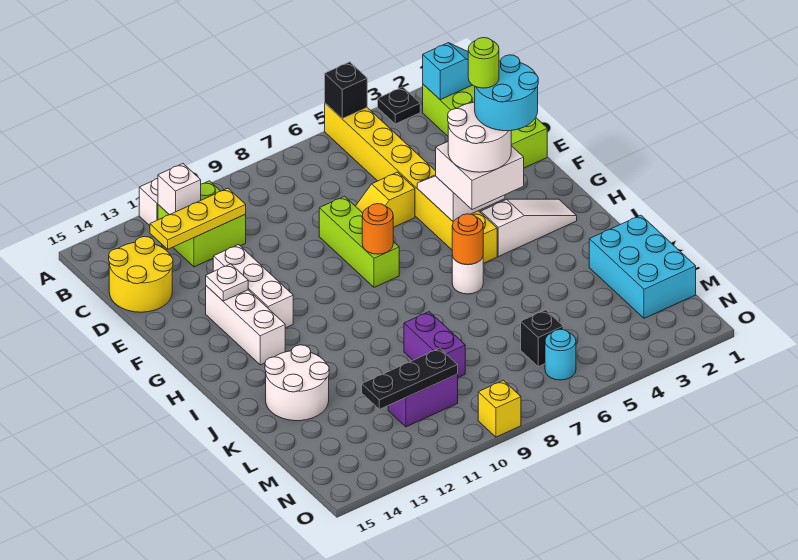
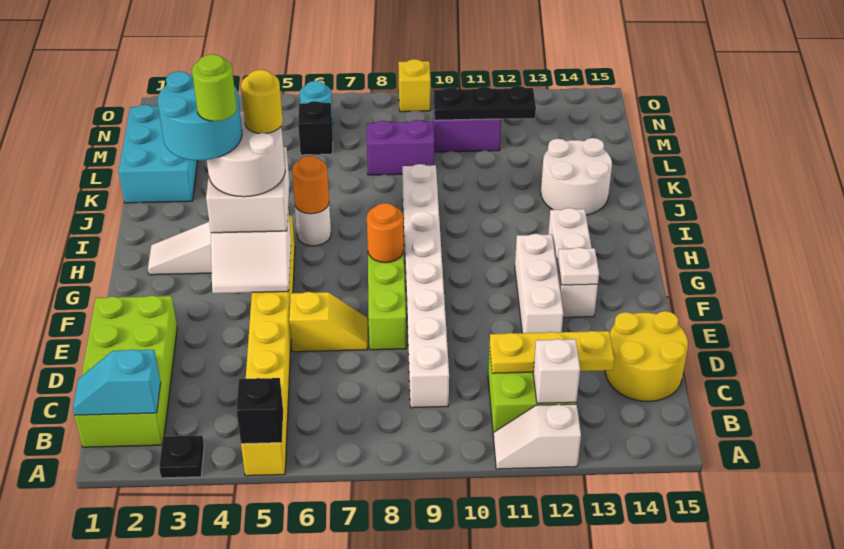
none -> white 1x8 brick [402,164,449,408]
none -> yellow 1x1 round brick [241,70,283,133]
purple 1x2 brick [404,312,465,377] -> purple 1x2 brick turned to [367,120,435,175]

